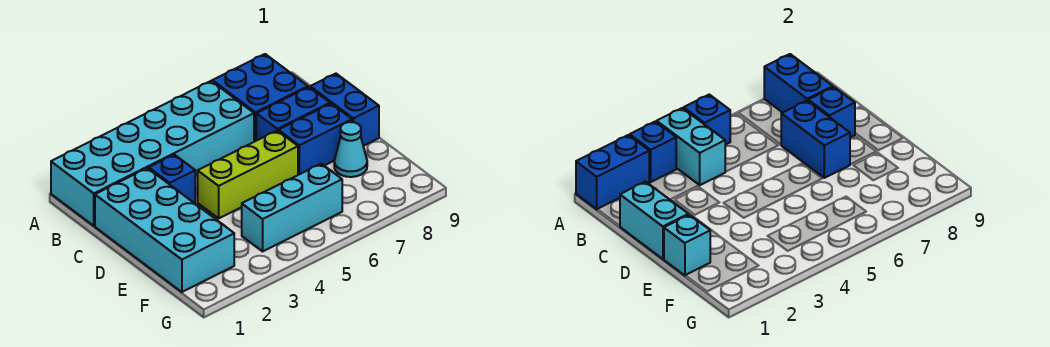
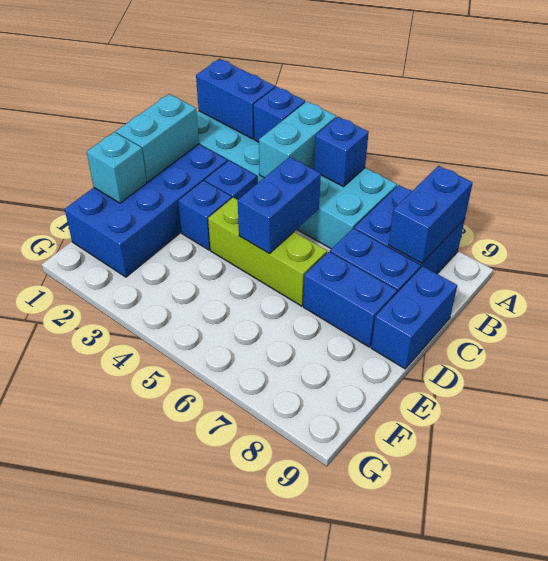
cyan 2x4 brick [95,168,234,292] -> blue 2x4 brick [65,144,228,277]
blue 1x2 brick [781,101,850,178] -> blue 1x2 brick moved to [238,157,321,254]
blue 1x1 brick [808,87,855,137] -> blue 1x1 brick moved to [178,181,232,250]
cyan 1x1 cone [334,122,367,177] -> none
cyan 1x3 brick [242,164,342,251] -> none

